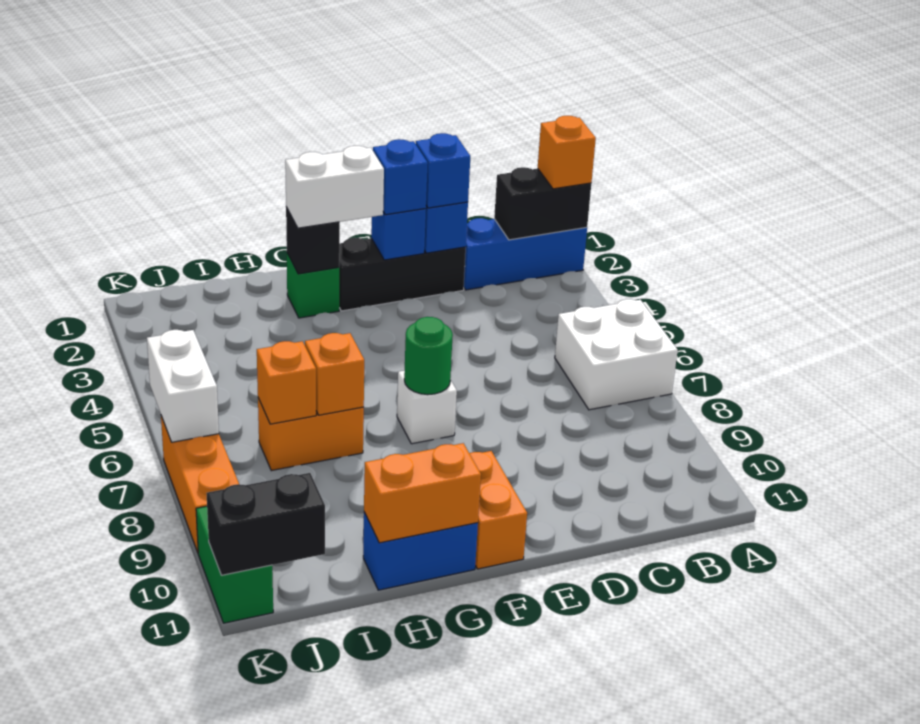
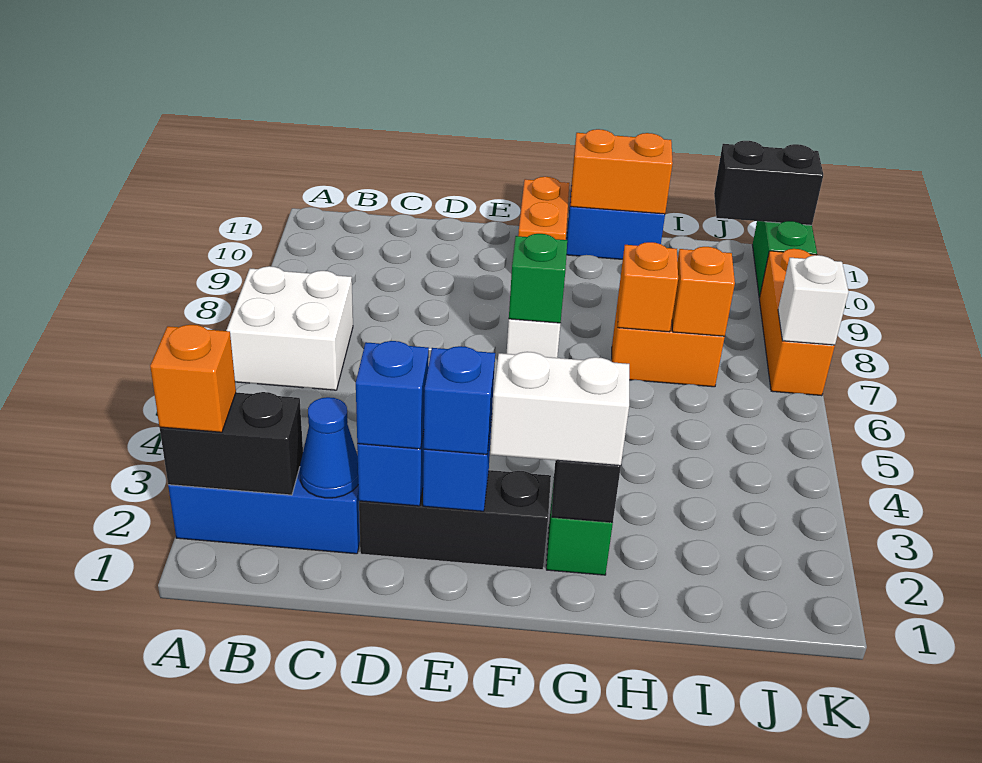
none -> blue 1x1 cone [300,397,358,498]
green 1x1 round brick [404,317,453,395] -> green 1x1 brick [509,234,567,323]
white 1x2 brick [147,330,219,442] -> white 1x1 brick [778,255,849,345]

